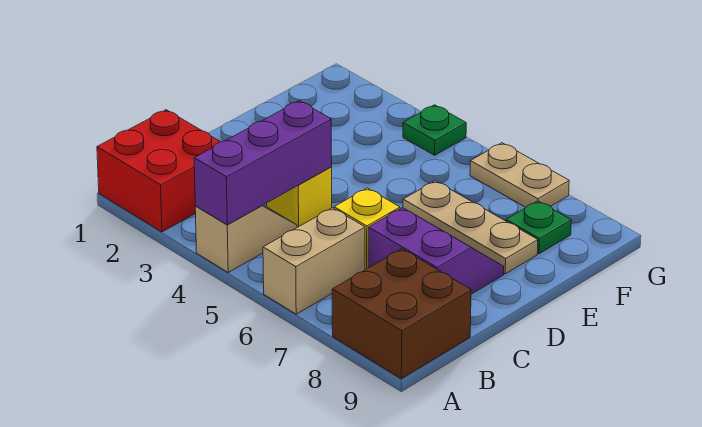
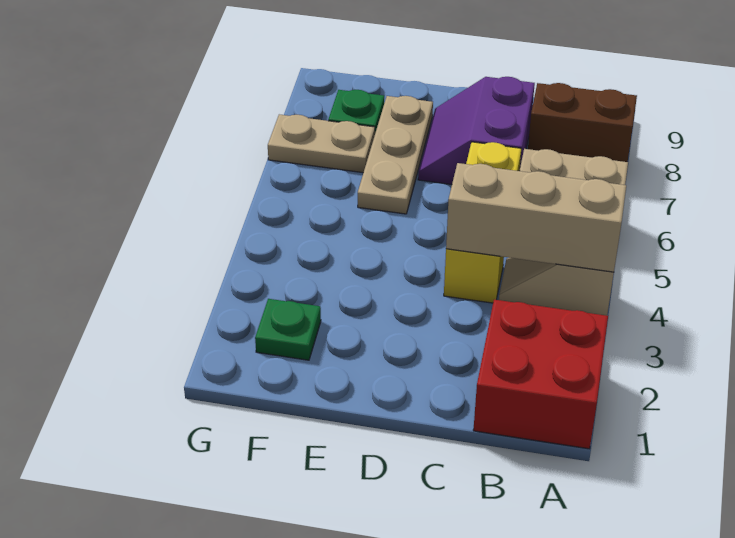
purple 1x3 brick [194,101,332,225] -> tan 1x3 brick [446,163,626,272]
brown 2x2 brick [332,249,471,379] -> brown 1x2 brick [528,83,637,162]
green 1x1 plate [403,105,466,155] -> green 1x1 plate moved to [255,299,321,360]
tan 1x2 plate [470,143,569,207] -> tan 1x2 plate turned to [268,114,375,173]

